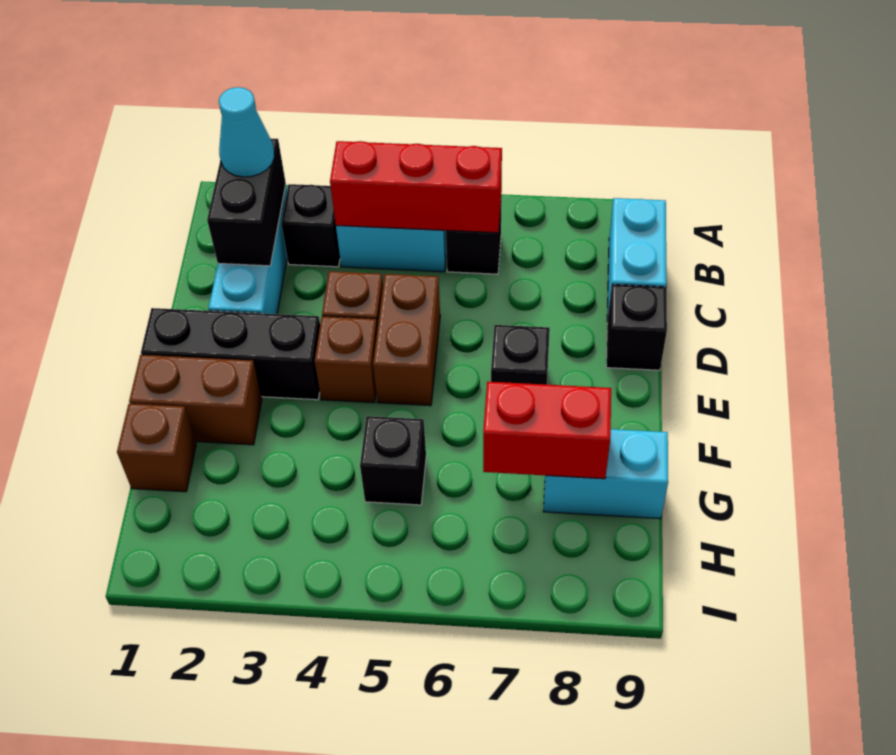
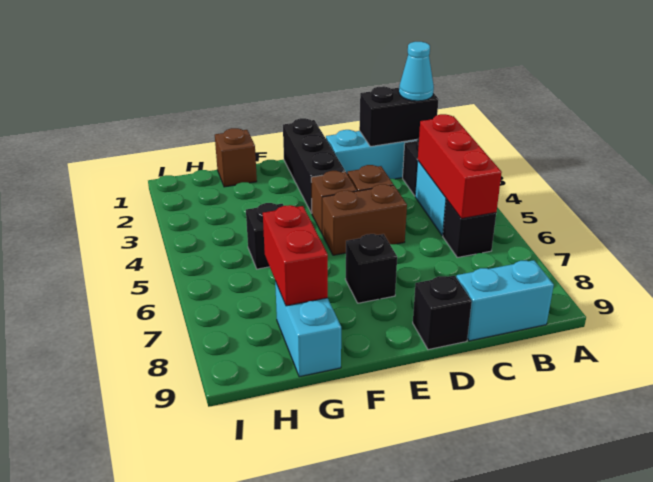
brown 1x2 brick [129,355,262,445] -> none

